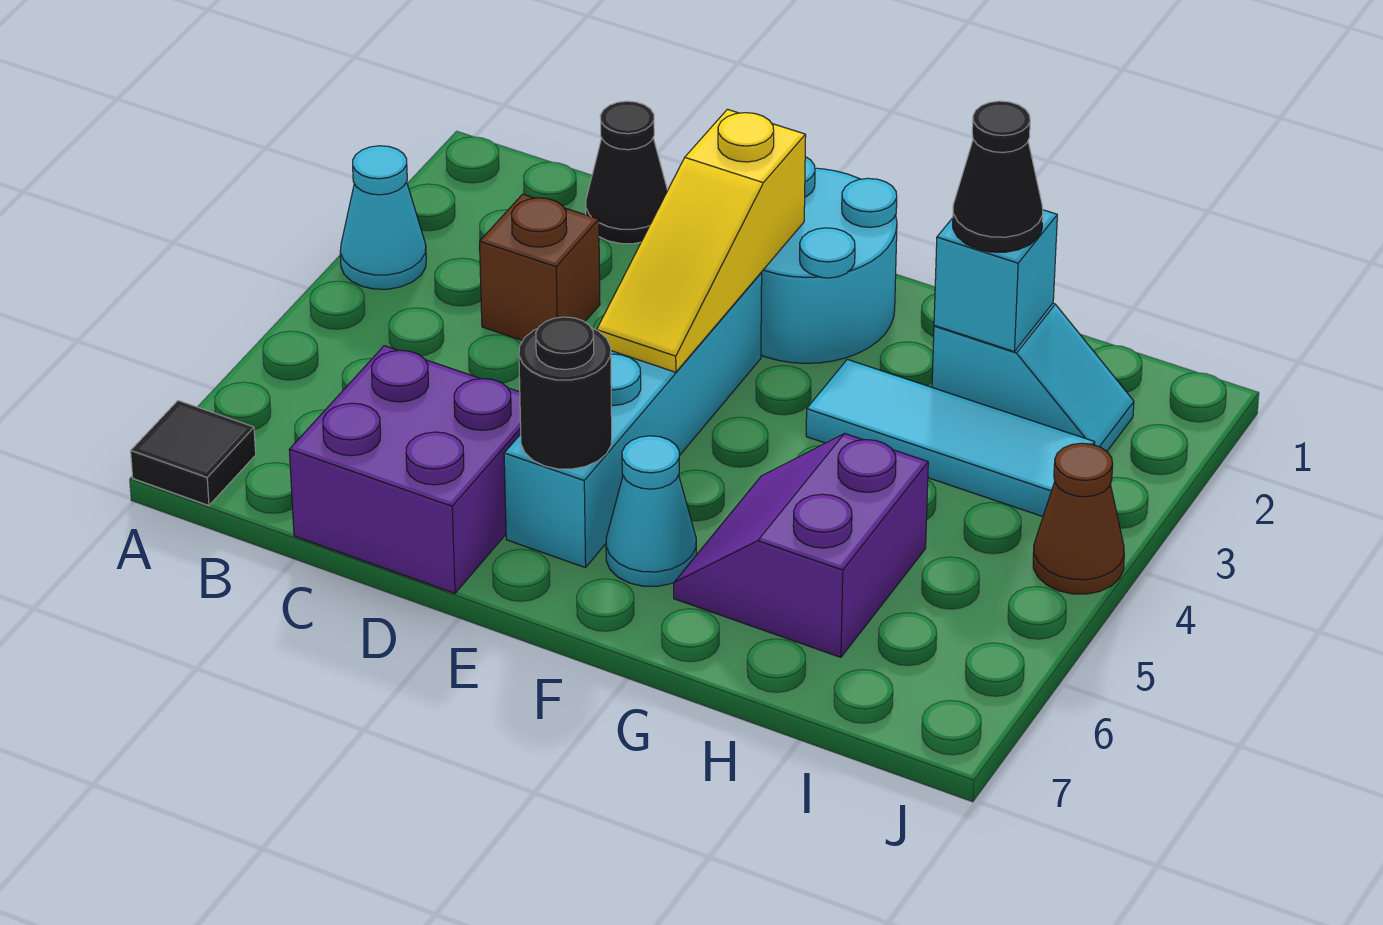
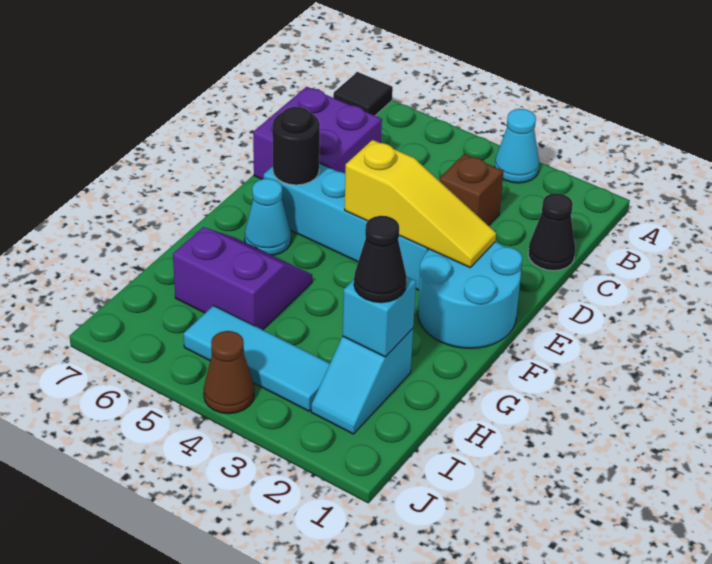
yellow 1x3 slope [597,109,806,372] -> yellow 1x3 slope turned to [345,140,496,267]
cyan 1x3 tile [806,359,1095,517] -> cyan 1x3 tile turned to [184,306,330,411]

